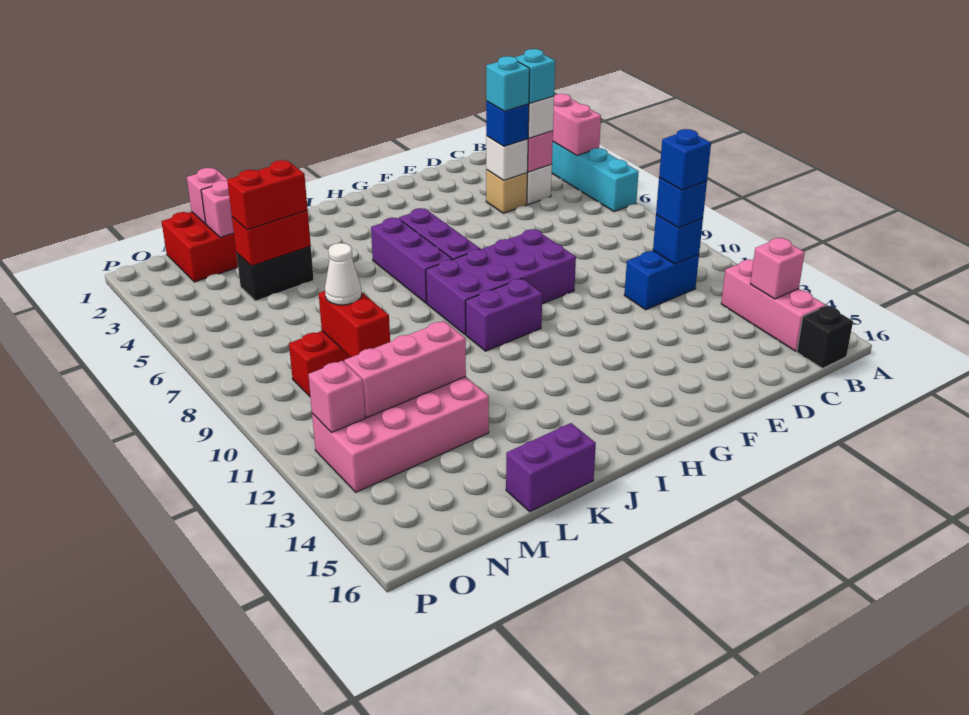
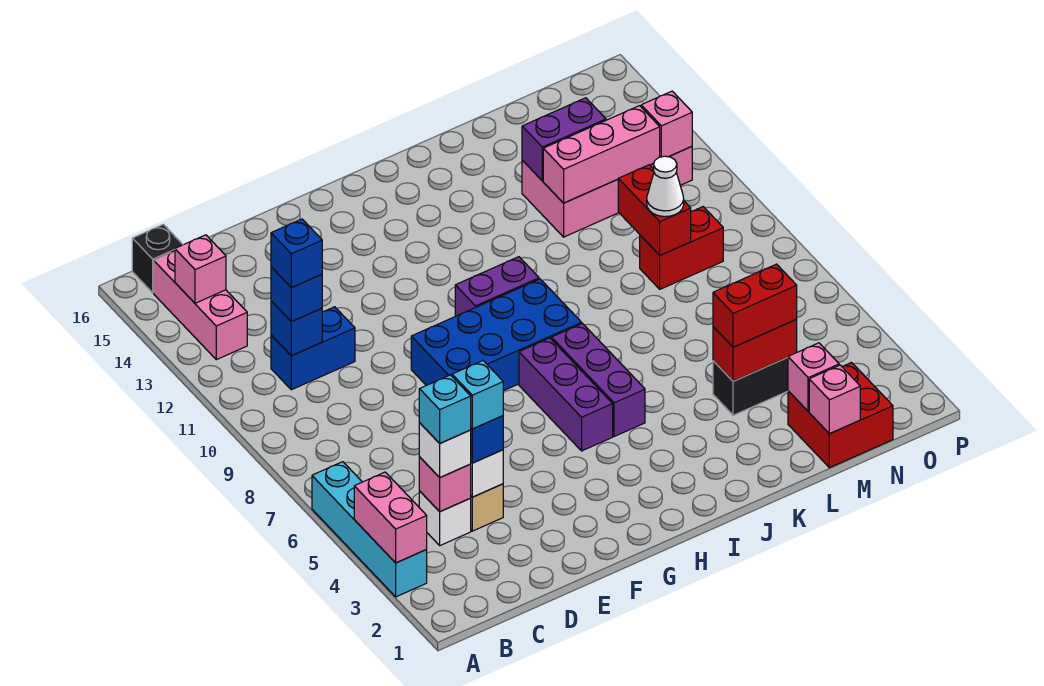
purple 2x4 brick [426,229,576,335] -> blue 2x4 brick [411,279,582,391]
purple 1x2 brick [506,423,596,512] -> purple 1x2 brick moved to [522,98,606,181]

